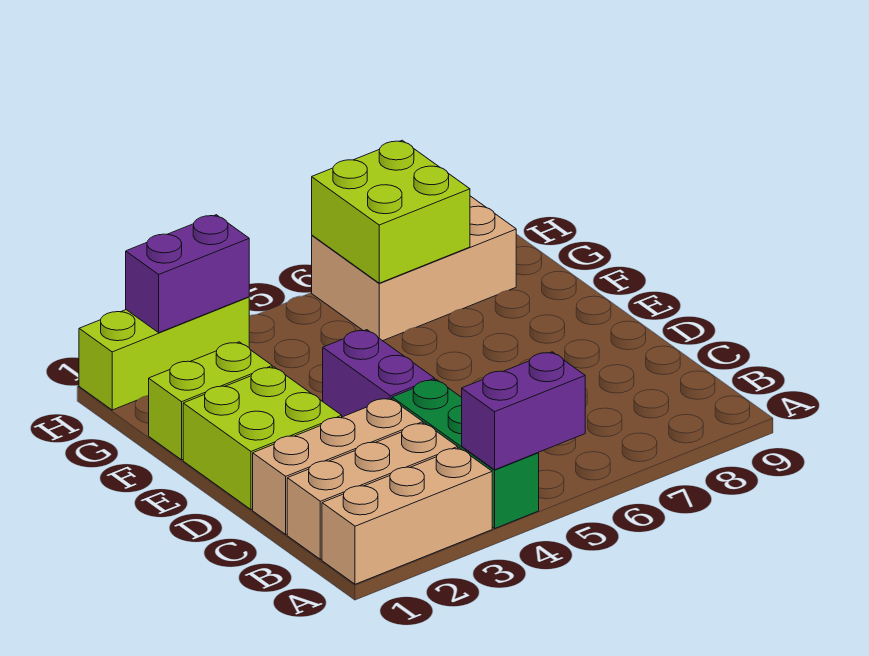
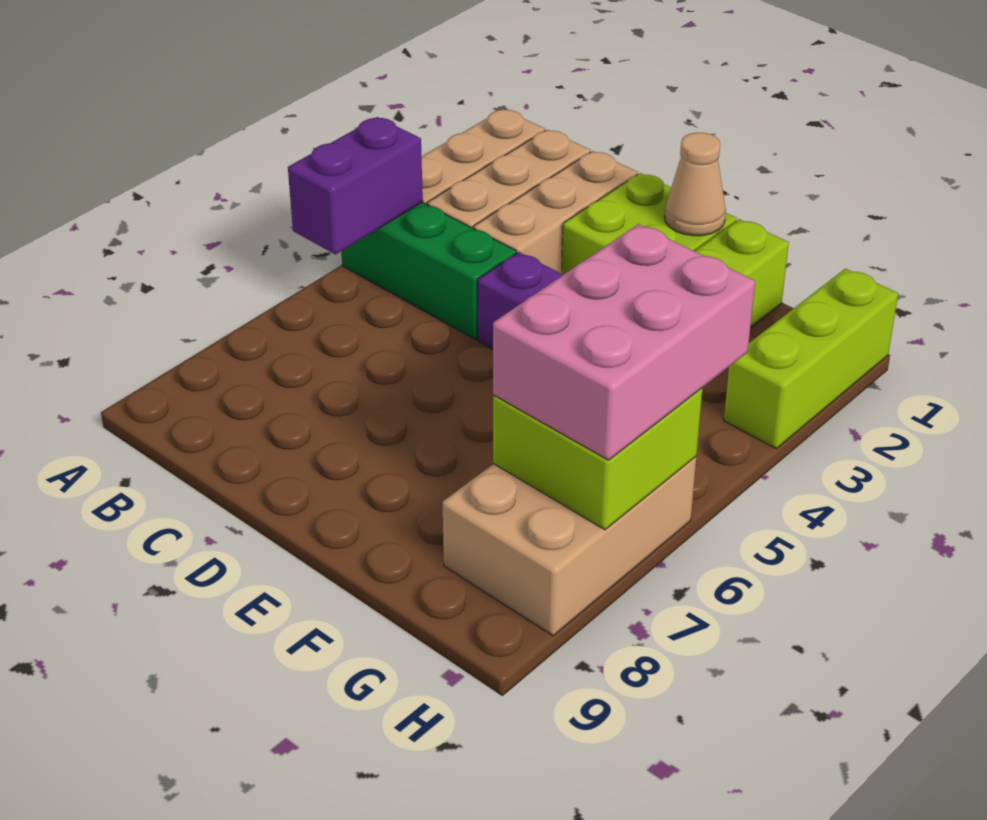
none -> tan 1x1 cone [664,133,726,236]
none -> pink 2x3 brick [493,224,755,460]
purple 1x2 brick [126,215,249,333] -> none

